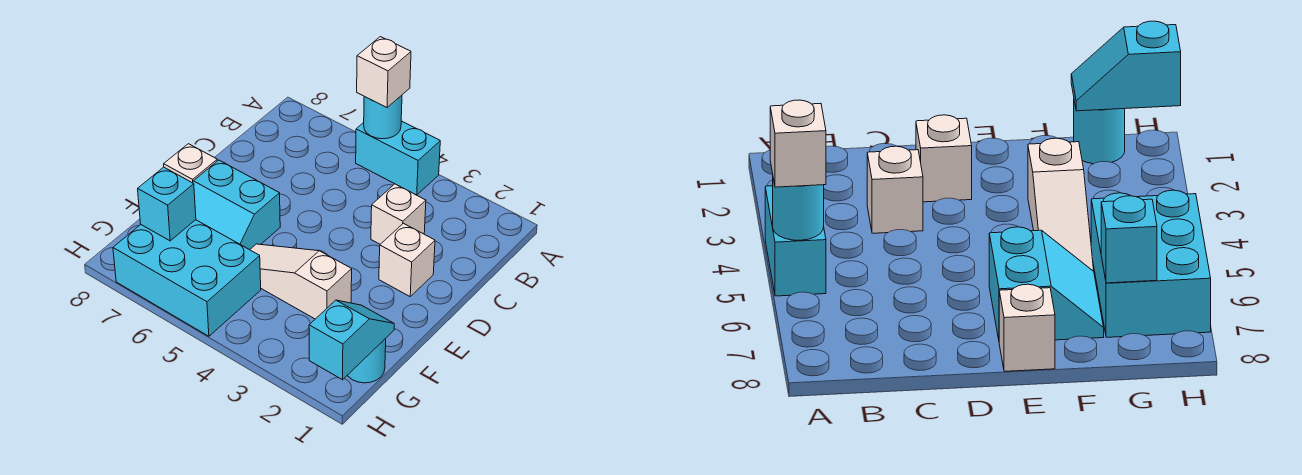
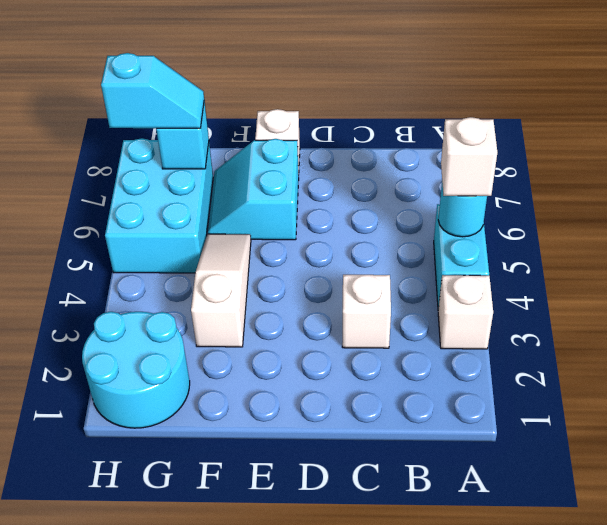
white 1x1 brick [379,223,435,296] -> white 1x1 brick moved to [438,275,493,349]
cyan 1x1 round brick [347,339,386,383] -> cyan 2x2 round brick [82,312,190,428]
cyan 1x2 slope [309,300,394,380] -> cyan 1x2 slope moved to [101,53,204,129]

